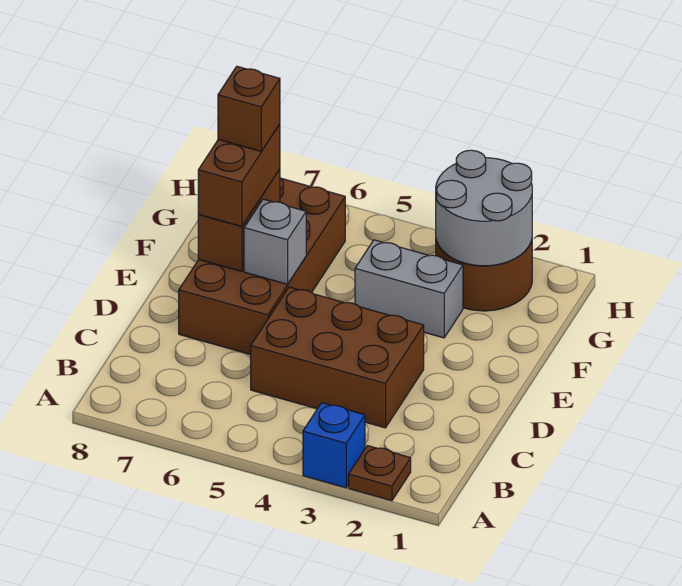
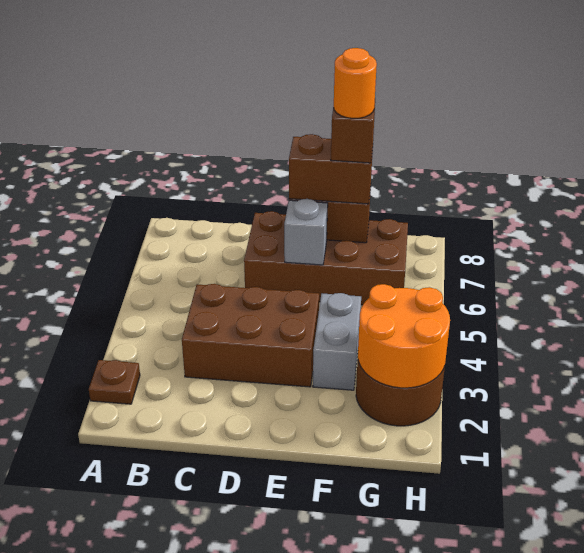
blue 1x1 brick [303,403,365,488] -> none
brown 2x3 brick [251,287,424,428] -> brown 2x3 brick turned to [182,284,319,387]
none -> orange 1x1 round brick [334,48,377,118]
grey 2x2 round brick [436,150,532,266] -> orange 2x2 round brick [358,284,450,388]

